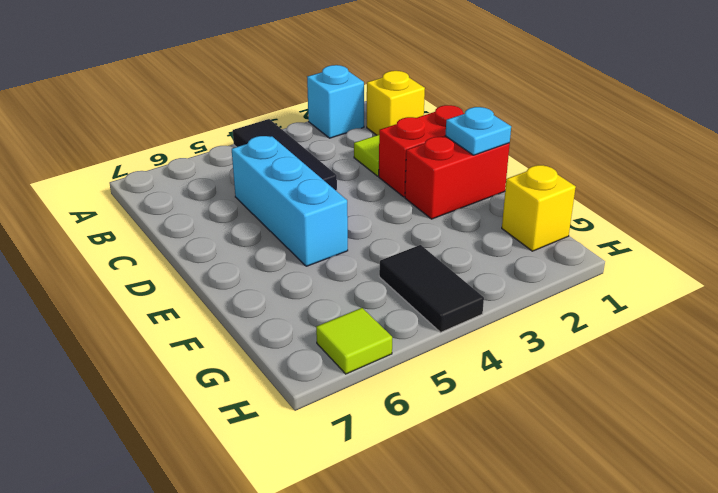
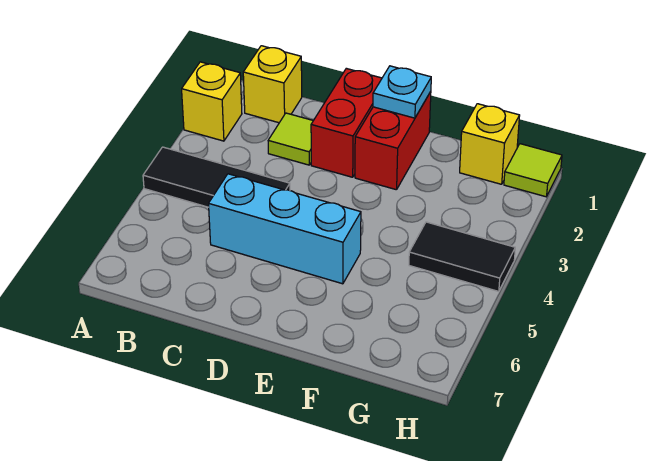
cyan 1x1 brick [307,65,364,138] -> yellow 1x1 brick [182,62,242,141]
lime 1x1 tile [316,308,392,374] -> lime 1x1 tile moved to [504,144,562,197]

